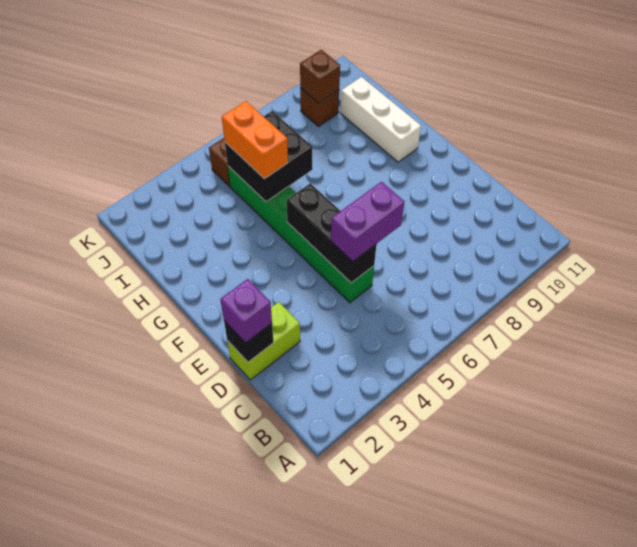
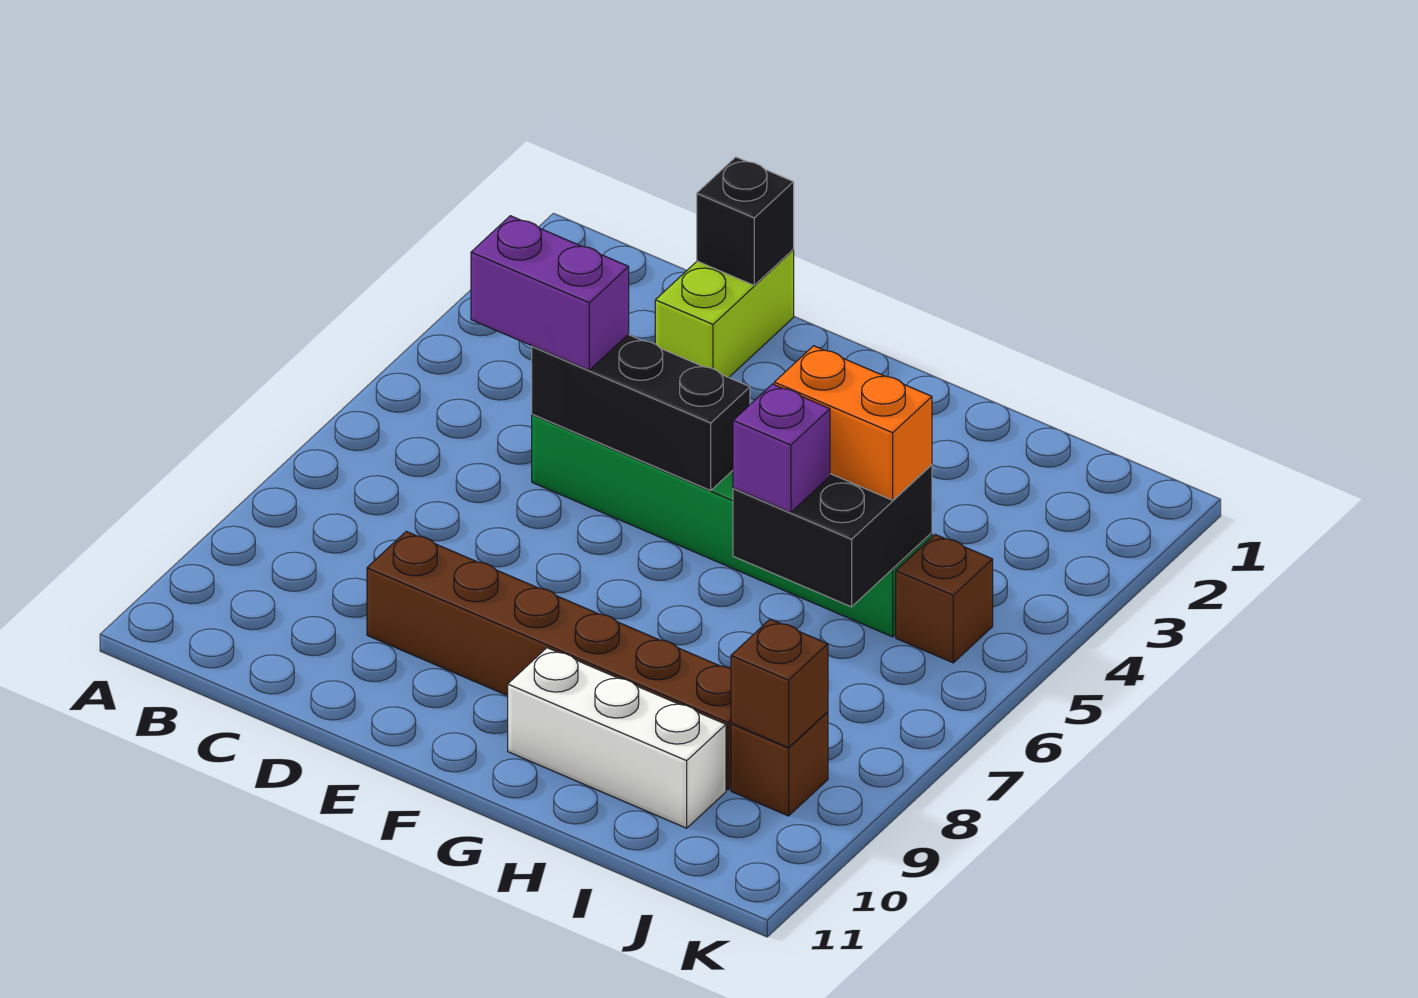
purple 1x1 brick [220,279,272,343] -> purple 1x1 brick moved to [733,384,830,513]
purple 1x2 brick [331,182,404,261] -> purple 1x2 brick turned to [471,216,629,370]
none -> brown 1x6 brick [367,531,731,790]

